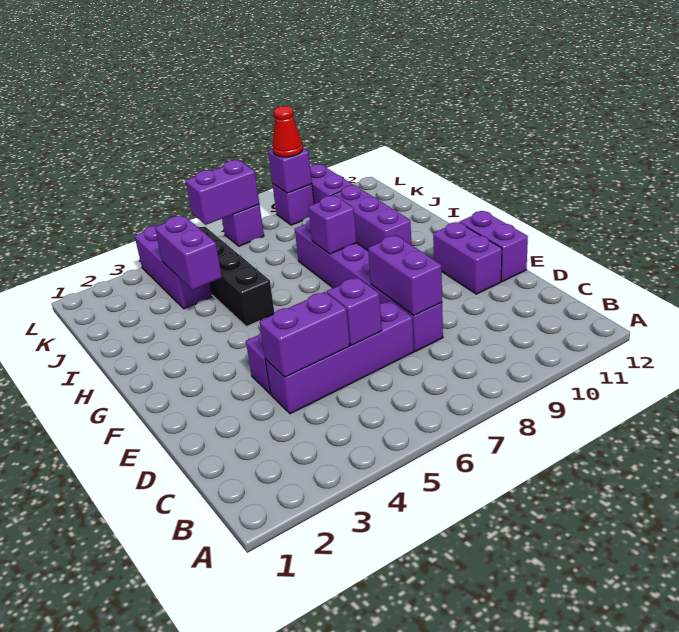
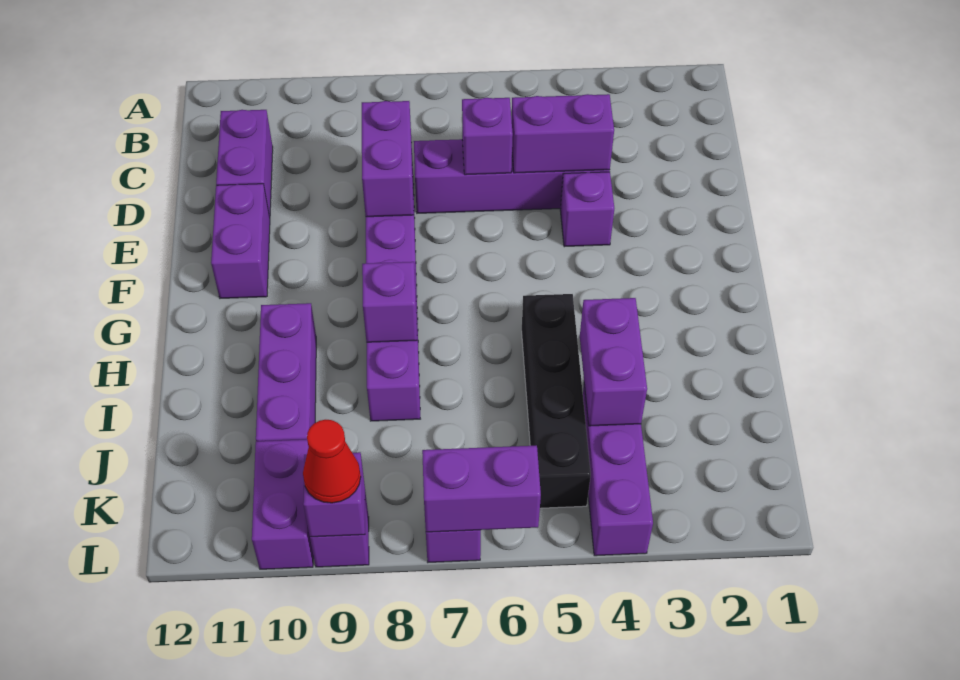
purple 1x2 brick [459,211,528,282] -> purple 1x2 brick moved to [216,110,273,218]

